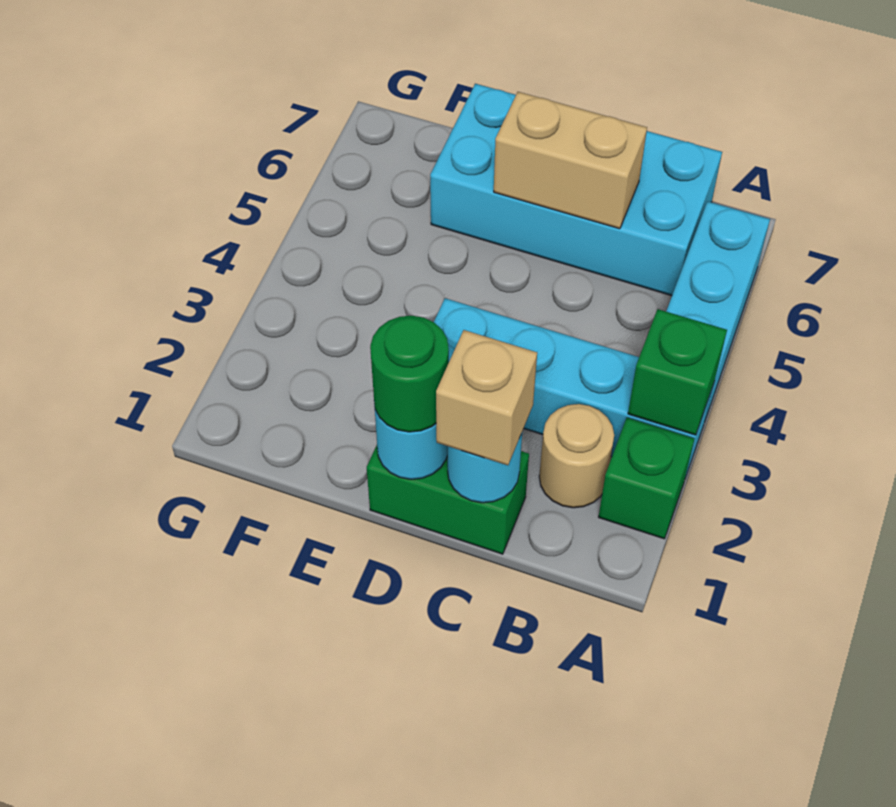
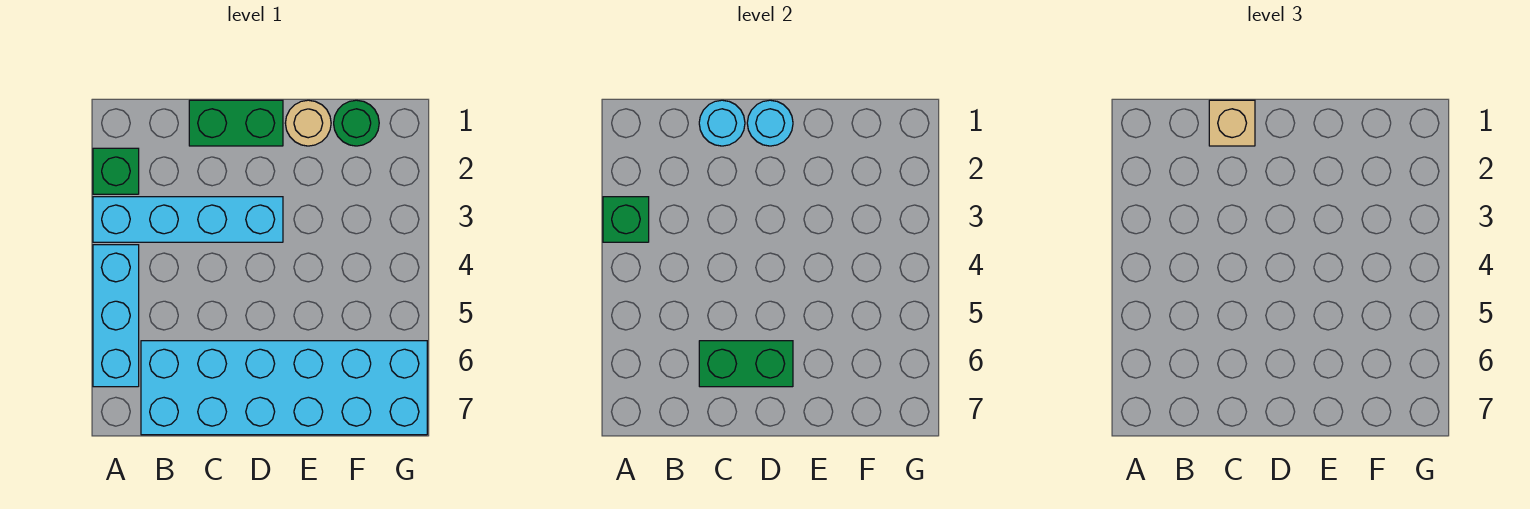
tan 1x1 round brick [539,404,614,508] -> tan 1x1 round brick moved to [285,100,331,146]
cyan 2x4 brick [430,84,722,296] -> cyan 2x6 brick [141,341,427,435]
tan 1x2 brick [494,92,647,229] -> green 1x2 brick [699,341,793,387]
green 1x1 round brick [370,316,449,432] -> green 1x1 round brick moved to [334,100,379,146]

